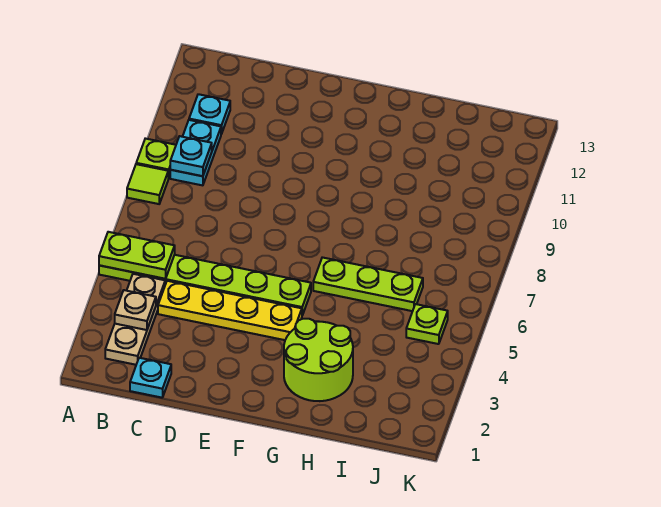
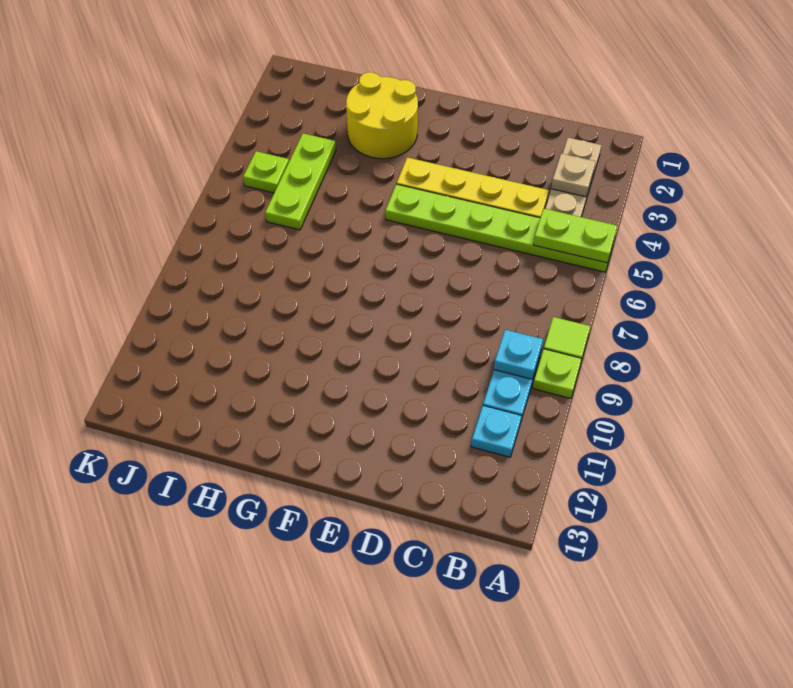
cyan 1x1 plate [130,358,171,398] -> none
lime 2x2 round brick [284,319,353,401] -> yellow 2x2 round brick [346,72,418,159]
lime 1x3 plate [313,257,423,311] -> lime 1x3 plate turned to [265,133,336,230]

